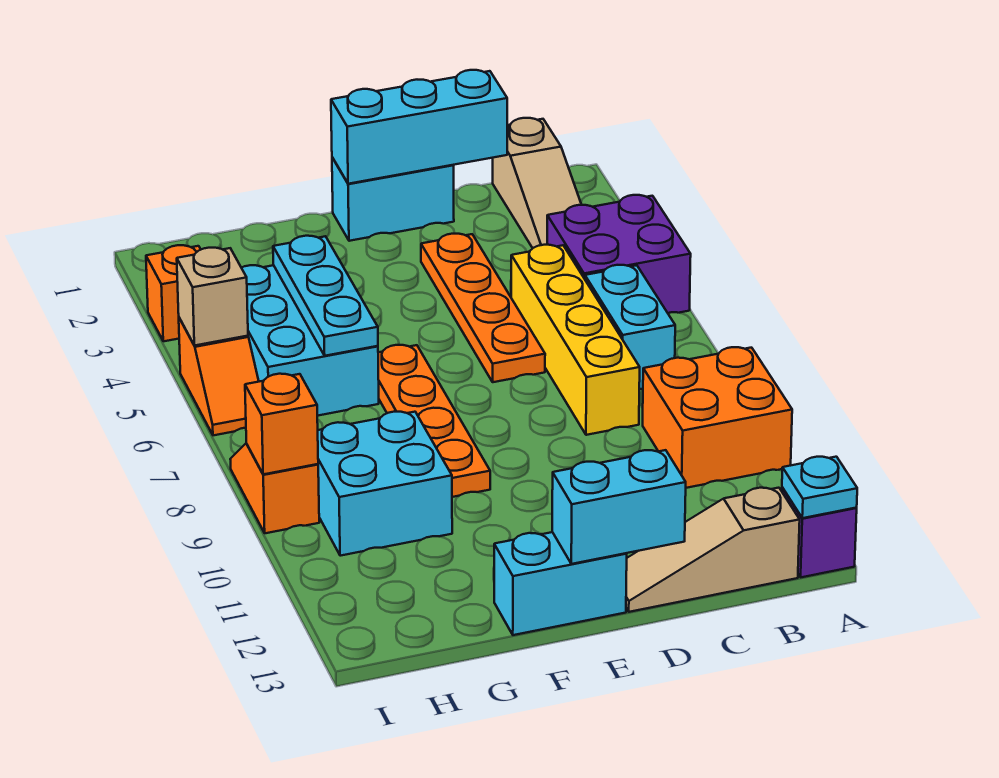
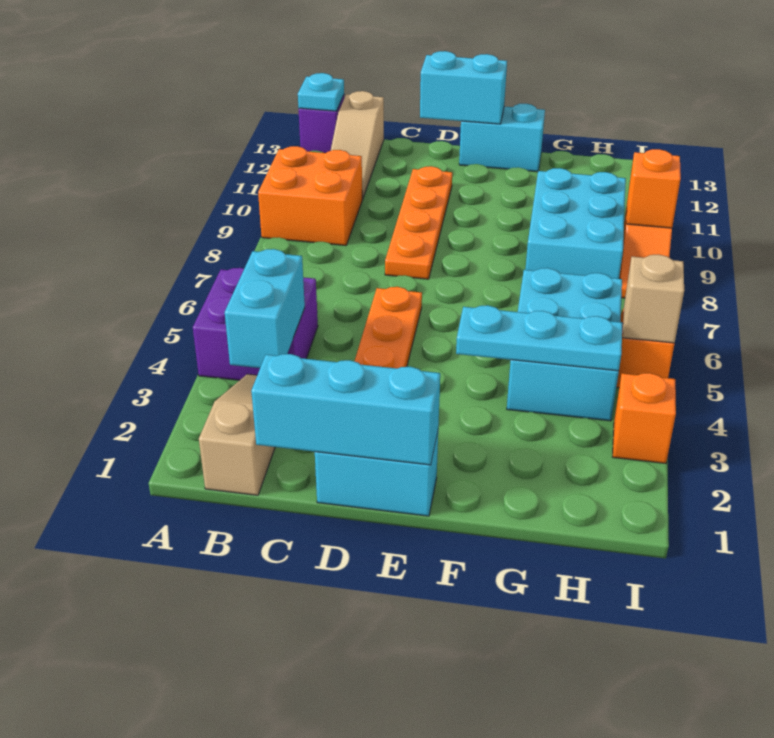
cyan 1x2 brick [585,265,675,389] -> cyan 1x2 brick moved to [225,249,305,368]
tan 1x3 slope [626,488,800,612] -> tan 1x3 slope turned to [331,91,384,199]
yellow 1x4 brick [511,245,640,435] -> none
orange 1x4 plate [378,345,490,497] -> orange 1x4 plate moved to [385,166,452,279]
cyan 1x3 plate [273,236,378,356] -> cyan 1x3 plate turned to [456,305,623,371]
cyan 2x2 brick [318,412,452,556] -> cyan 2x3 brick [525,168,626,279]

